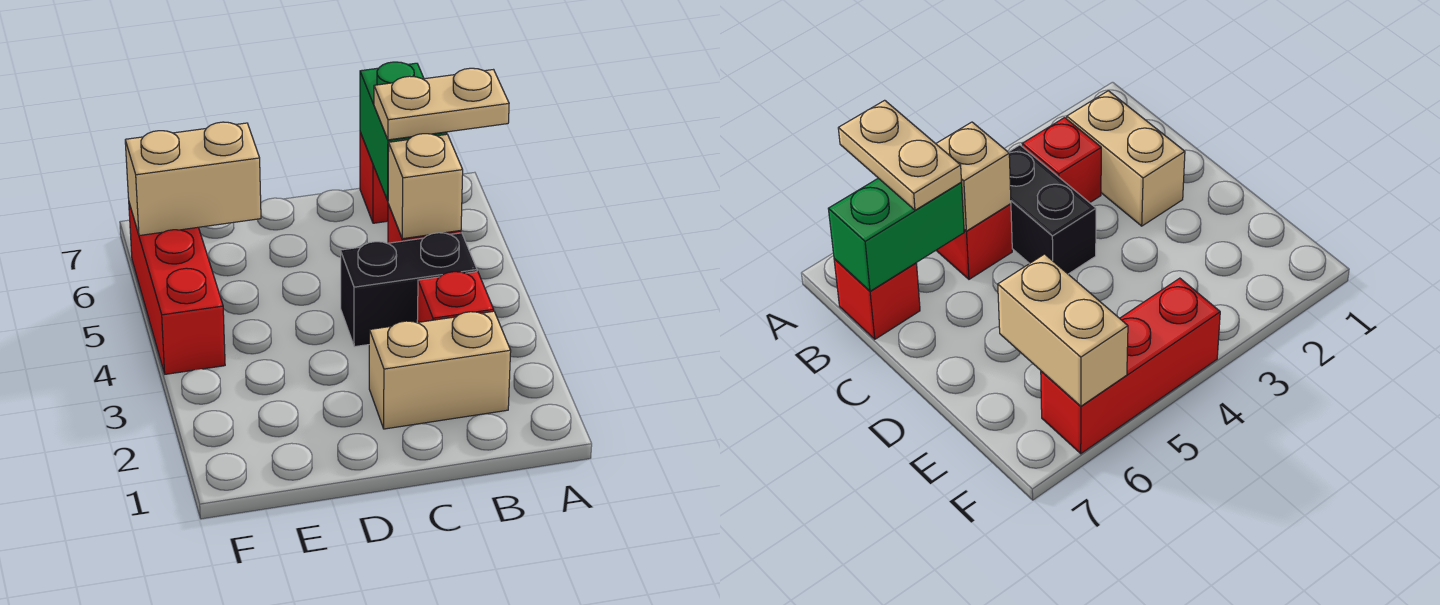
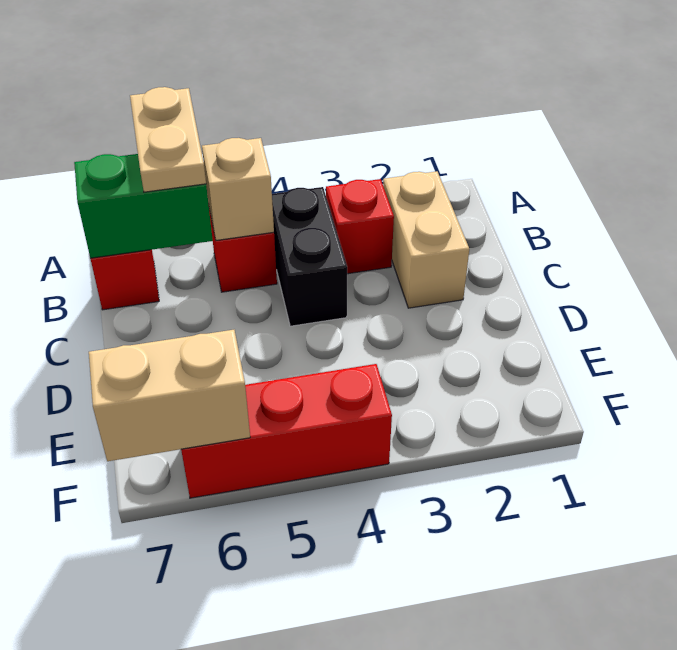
tan 1x2 brick [125,122,261,236] -> tan 1x2 brick turned to [89,330,250,461]

